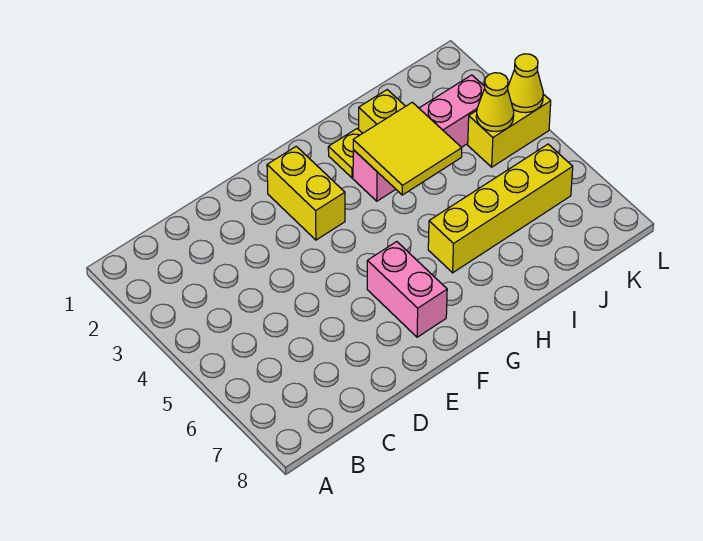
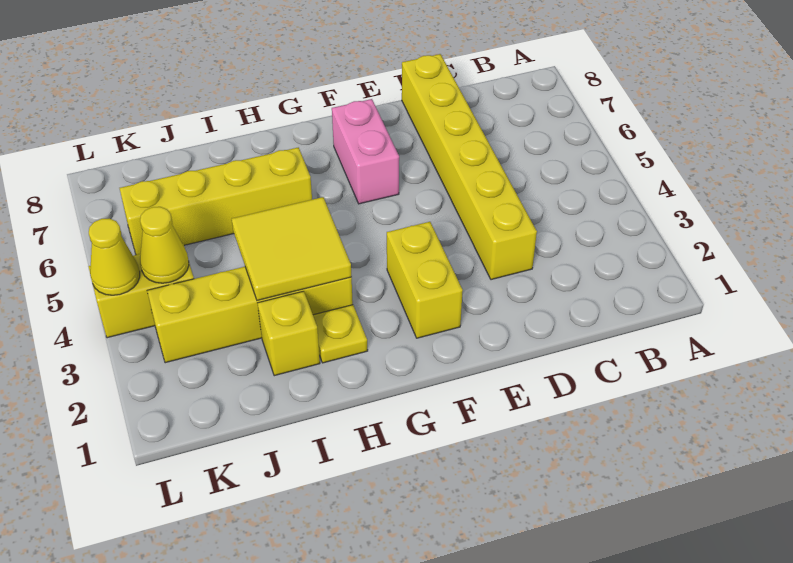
none -> yellow 1x6 brick [402,54,537,280]
pink 1x4 brick [353,75,485,201] -> yellow 1x4 brick [147,267,353,363]

